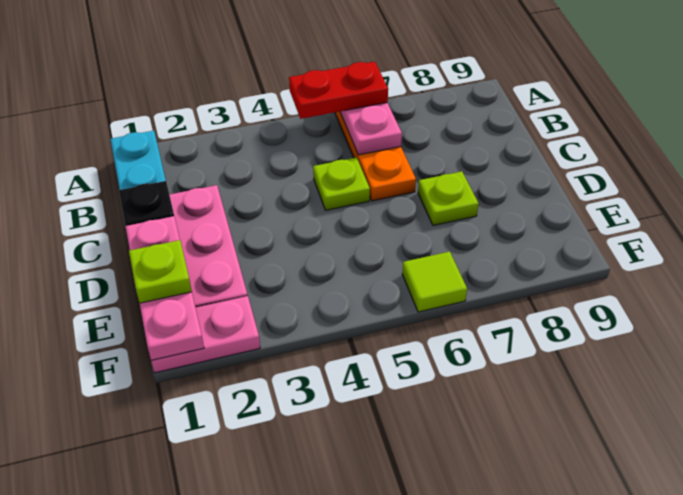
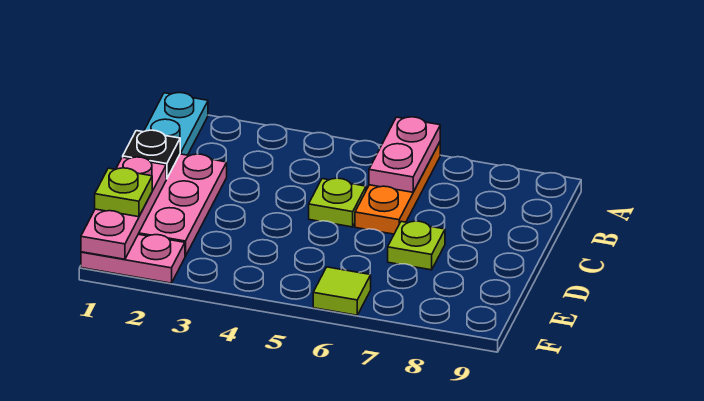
red 1x2 plate [289,62,388,119] -> none

